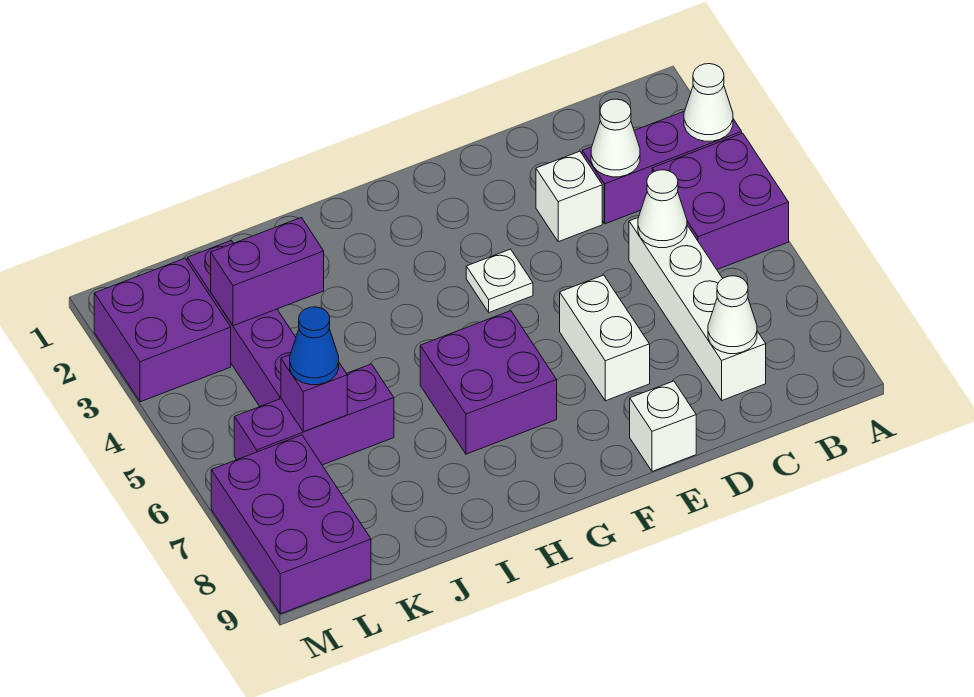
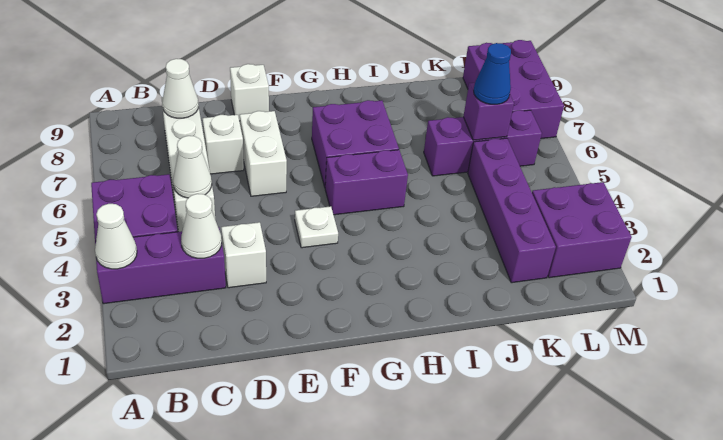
none -> white 1x1 brick [202,115,244,174]
purple 1x2 brick [211,218,324,326] -> purple 1x2 brick moved to [325,150,408,215]

